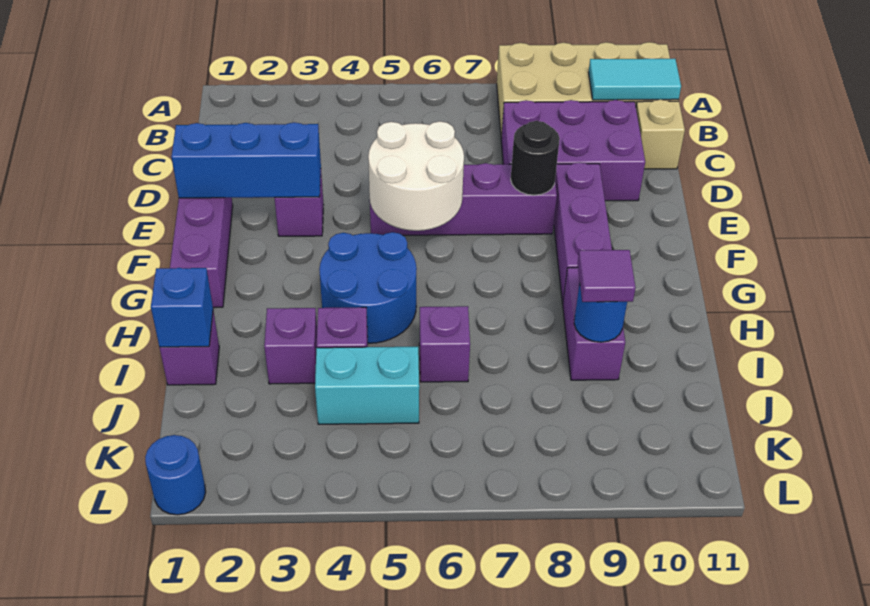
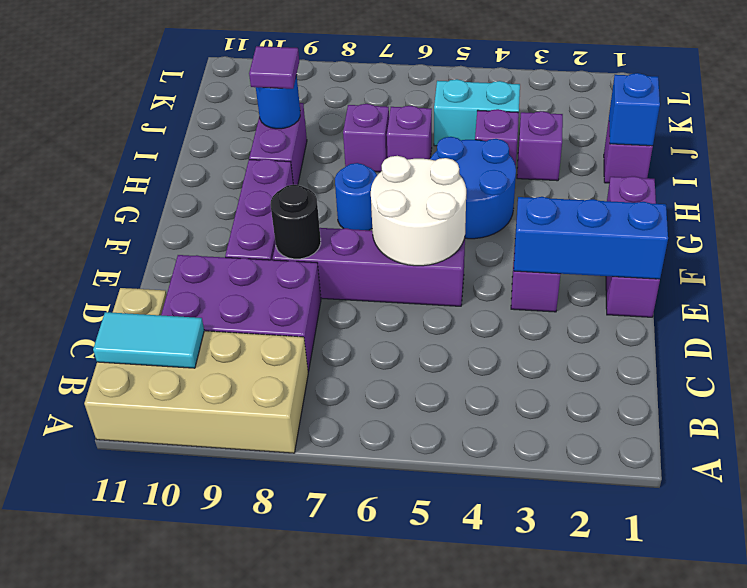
none -> purple 1x1 brick [343,104,389,172]
blue 1x1 round brick [145,435,206,515] -> blue 1x1 round brick moved to [335,163,377,230]

